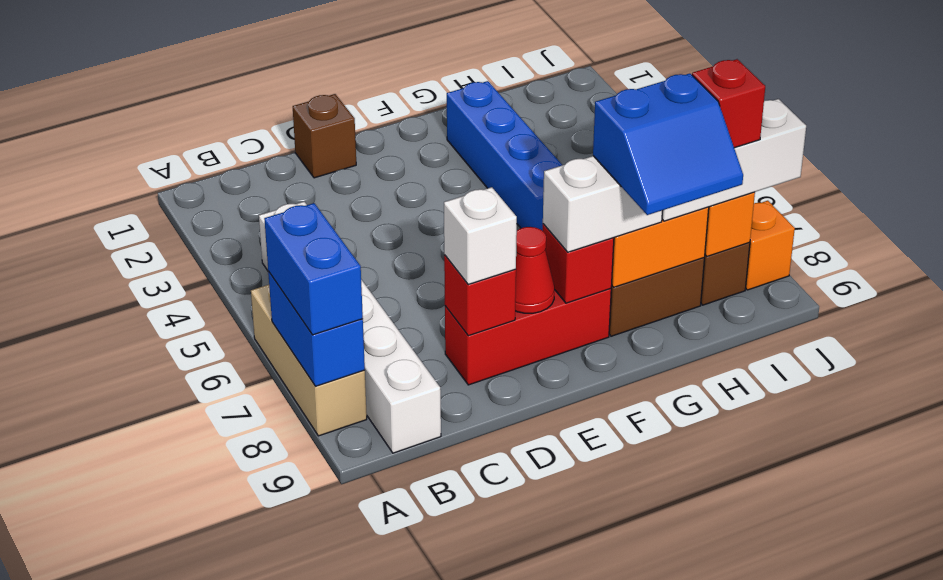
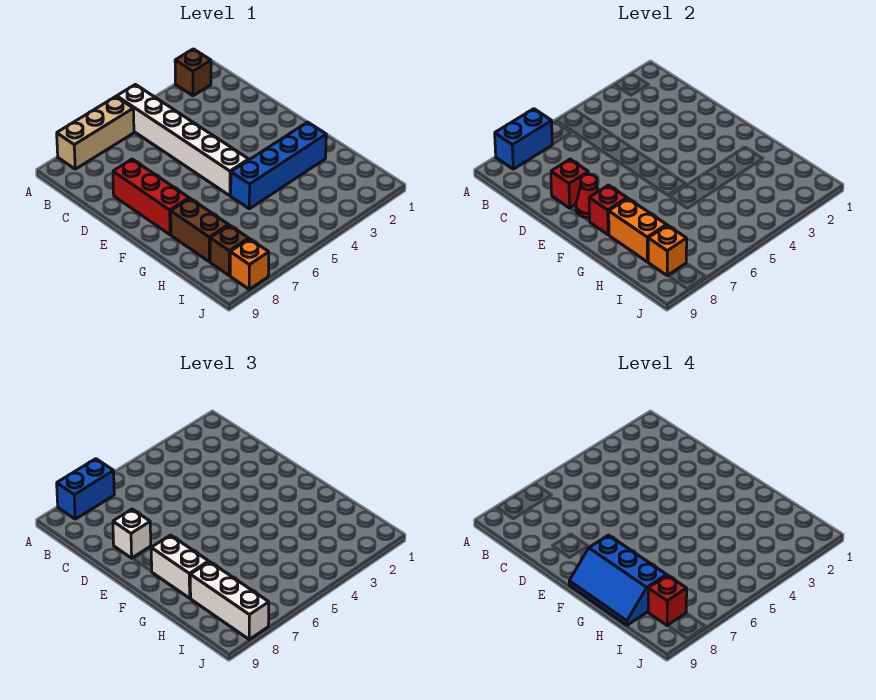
white 1x6 brick [259,202,441,453] -> white 1x6 brick turned to [117,84,249,196]
brown 1x1 brick [293,94,356,178] -> brown 1x1 brick moved to [175,49,211,96]
blue 2x2 slope [593,73,743,215] -> blue 2x3 slope [569,535,667,625]

